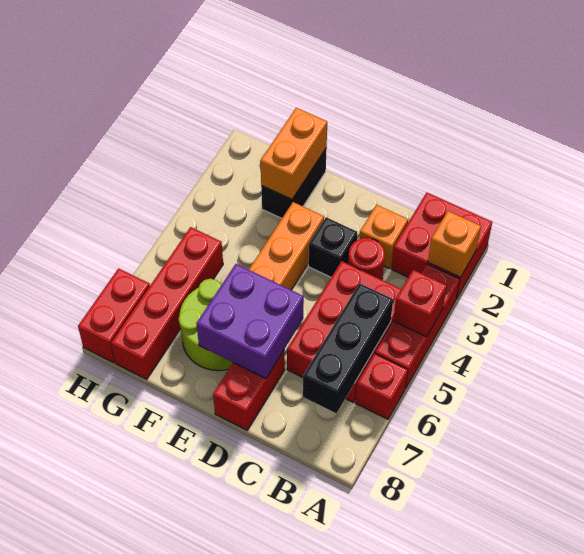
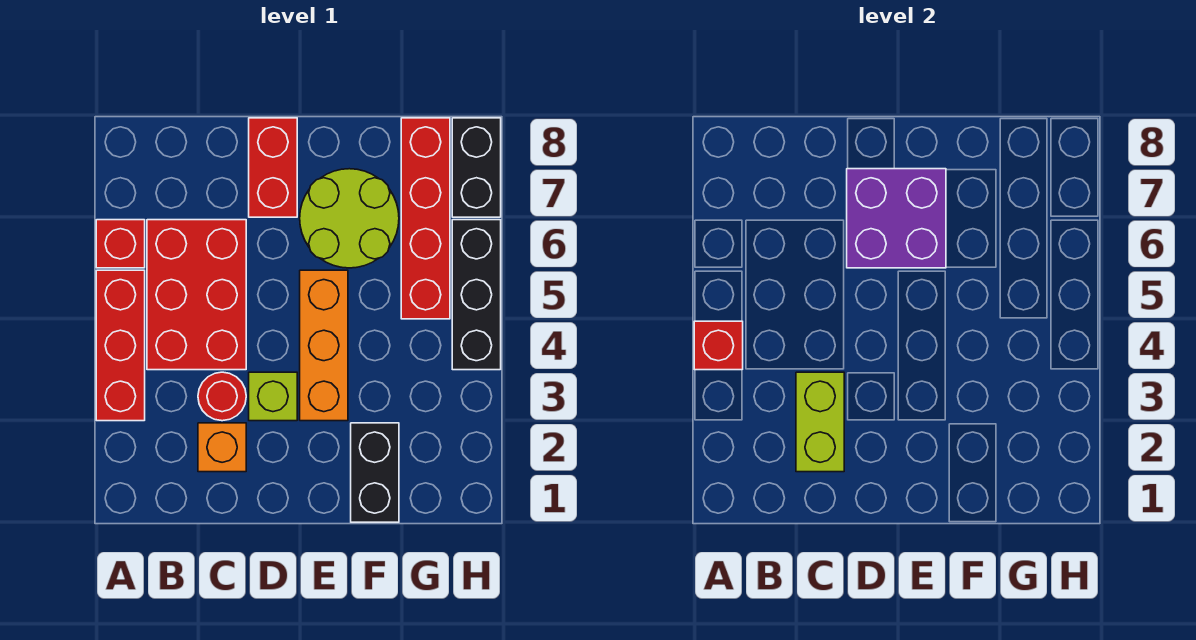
red 2x2 brick [391,193,492,300] -> none
orange 1x1 brick [428,211,481,277] -> none
black 1x3 brick [303,283,393,414] -> black 1x3 brick moved to [452,220,501,370]
none -> lime 1x2 brick [796,372,844,472]
black 1x1 brick [308,217,357,277] -> lime 1x1 brick [249,372,297,421]
orange 1x2 brick [260,108,327,199] -> none
red 1x2 brick [78,268,150,363] -> black 1x2 brick [452,118,501,217]

